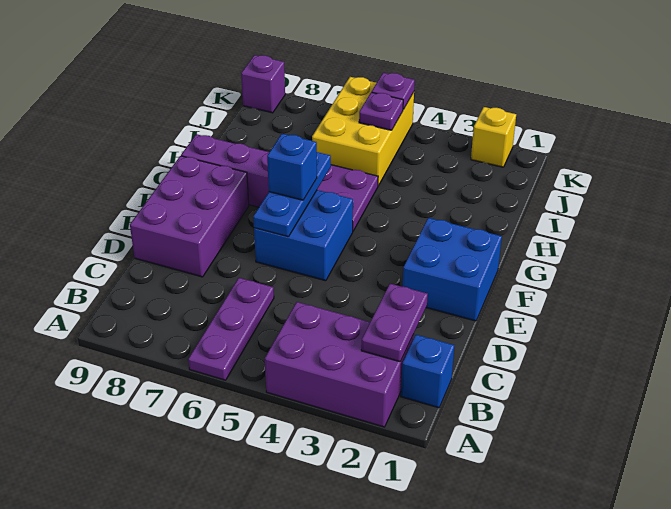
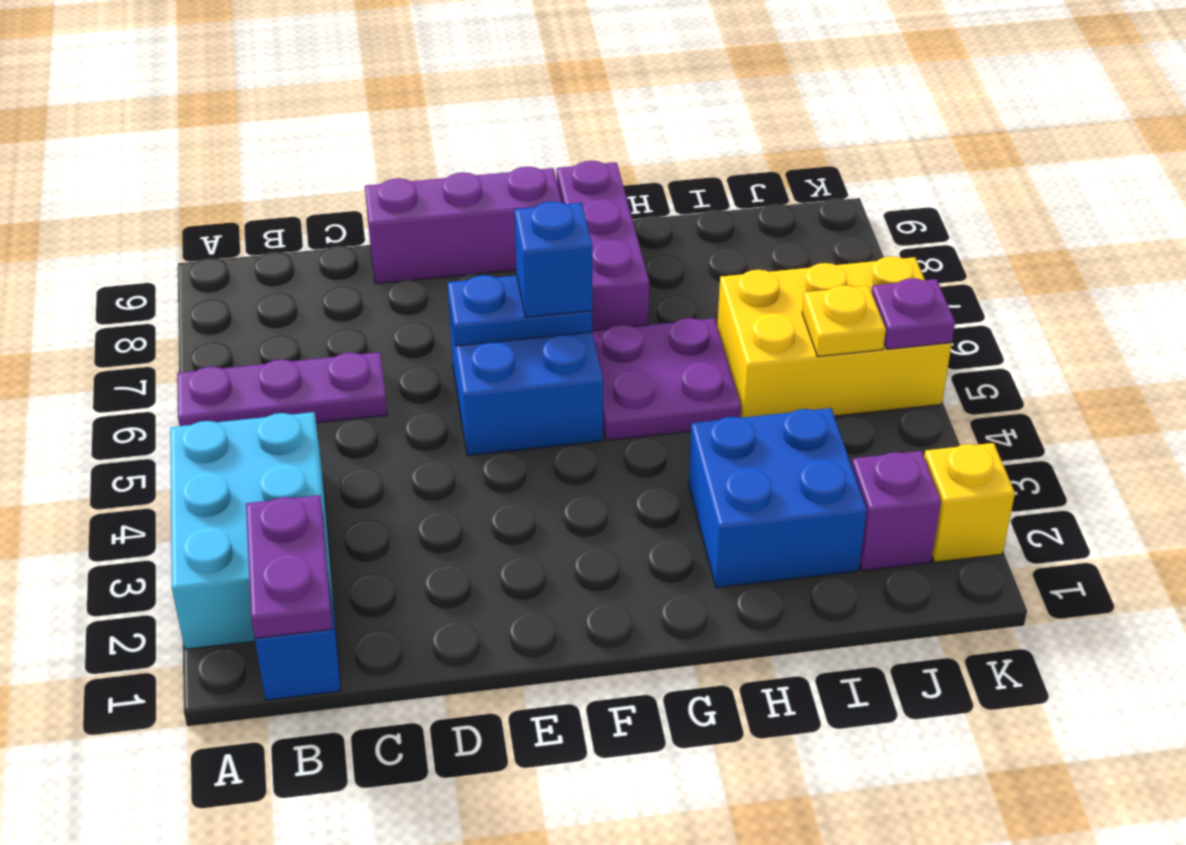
purple 2x3 brick [265,302,414,427] -> cyan 2x3 brick [170,412,336,649]
purple 1x2 plate [361,284,428,362] -> purple 1x2 plate turned to [246,495,333,638]
purple 2x3 brick [130,156,249,277] -> purple 1x3 brick [365,166,562,284]
blue 2x2 brick [402,218,502,321] -> blue 2x2 brick moved to [689,408,867,588]
blue 1x3 plate [253,152,331,237] -> blue 1x2 plate [448,275,592,346]
purple 1x1 plate [359,92,403,130] -> yellow 1x1 plate [802,285,886,357]
purple 1x1 brick [241,55,285,113] -> purple 1x1 brick moved to [852,451,941,571]

